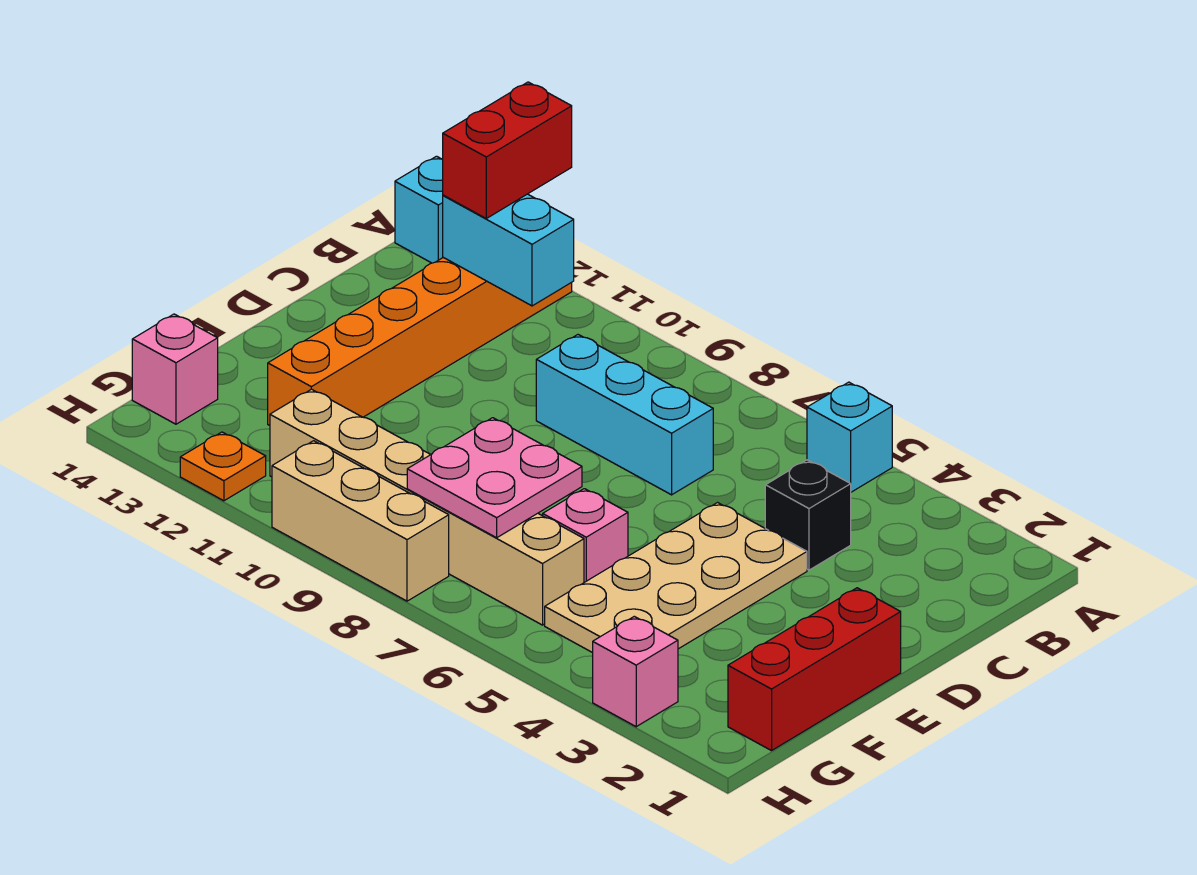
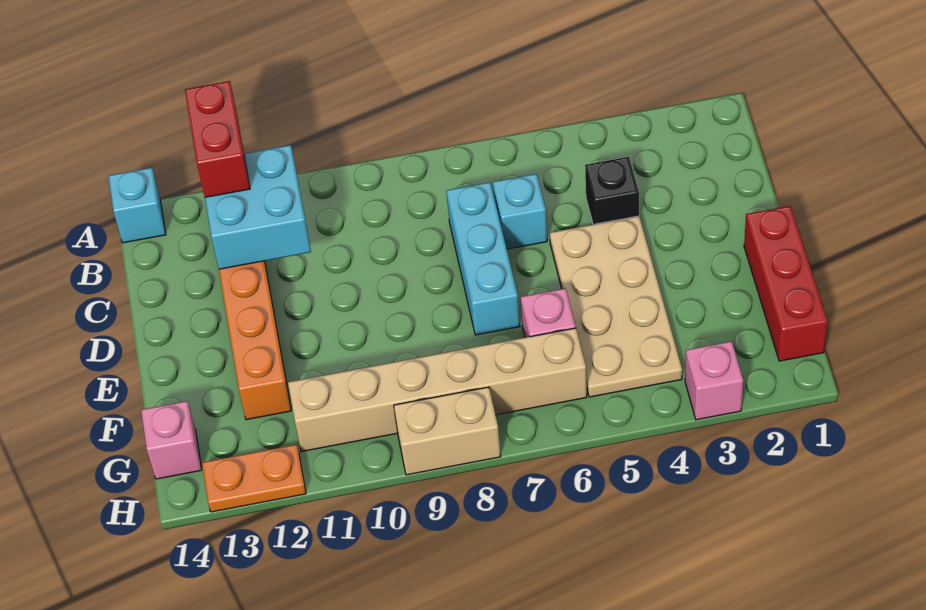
cyan 1x1 brick [807,382,892,492] -> cyan 1x1 brick moved to [493,174,547,249]
cyan 1x2 brick [443,194,574,306] -> cyan 2x2 brick [205,145,311,269]
cyan 1x3 brick [536,335,713,495] -> cyan 1x3 brick turned to [446,182,520,335]
pink 2x2 plate [407,418,582,538] -> none
tan 1x3 brick [272,441,449,601] -> tan 1x2 brick [394,387,501,475]
orange 1x1 plate [180,432,266,501] -> orange 1x2 plate [202,445,306,512]

